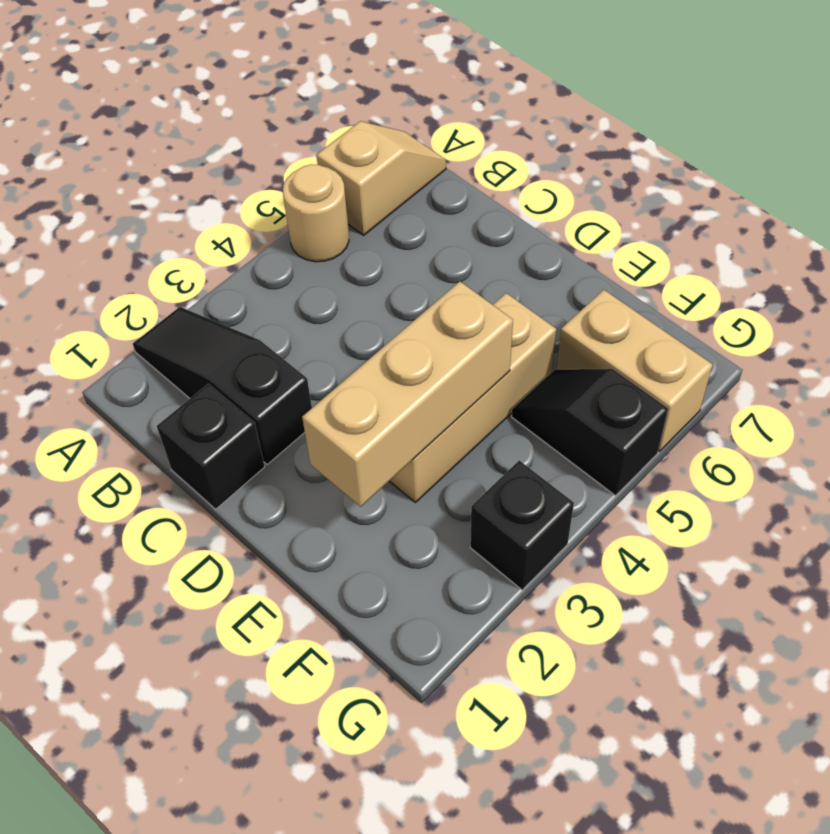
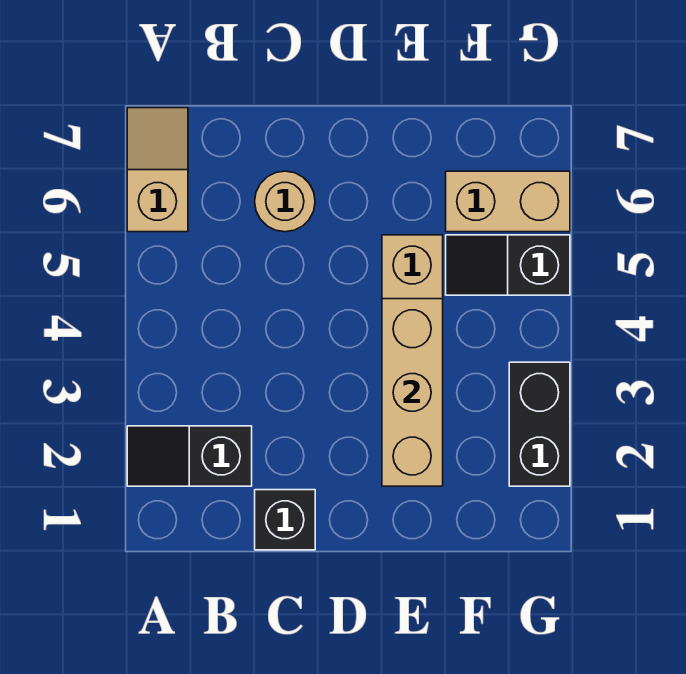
black 1x3 slope [133,307,312,465] -> black 1x2 slope [127,426,252,486]
tan 1x1 round brick [283,164,349,262] -> tan 1x1 round brick moved to [255,171,315,232]
black 1x1 brick [470,460,574,590] -> black 1x2 brick [509,362,570,486]

